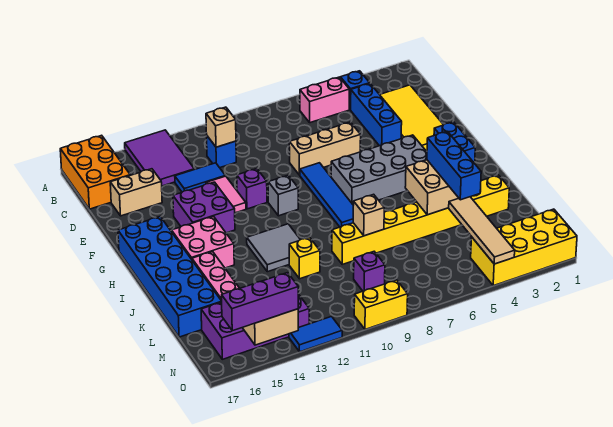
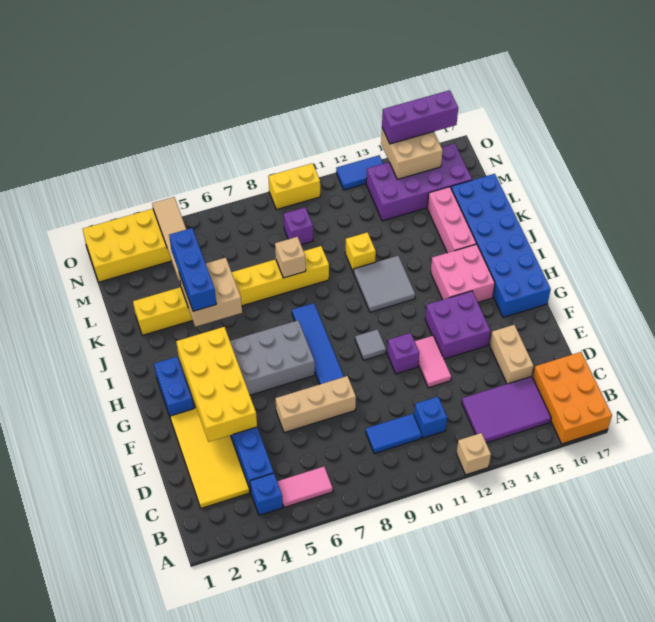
purple 2x3 tile [125,130,194,186] -> purple 2x3 tile turned to [462,376,551,443]
pink 1x2 brick [300,77,349,123] -> pink 1x2 tile [277,467,333,507]
tan 1x1 brick [206,107,236,147] -> tan 1x1 brick moved to [456,433,491,475]
blue 1x2 tile [175,163,225,192] -> blue 1x2 tile moved to [366,414,422,454]
tan 1x2 brick [110,169,162,216] -> tan 1x2 brick turned to [490,325,533,384]
none -> yellow 2x4 brick [176,327,257,442]
grey 1x1 brick [268,175,298,216] -> grey 1x1 tile [355,329,386,360]

